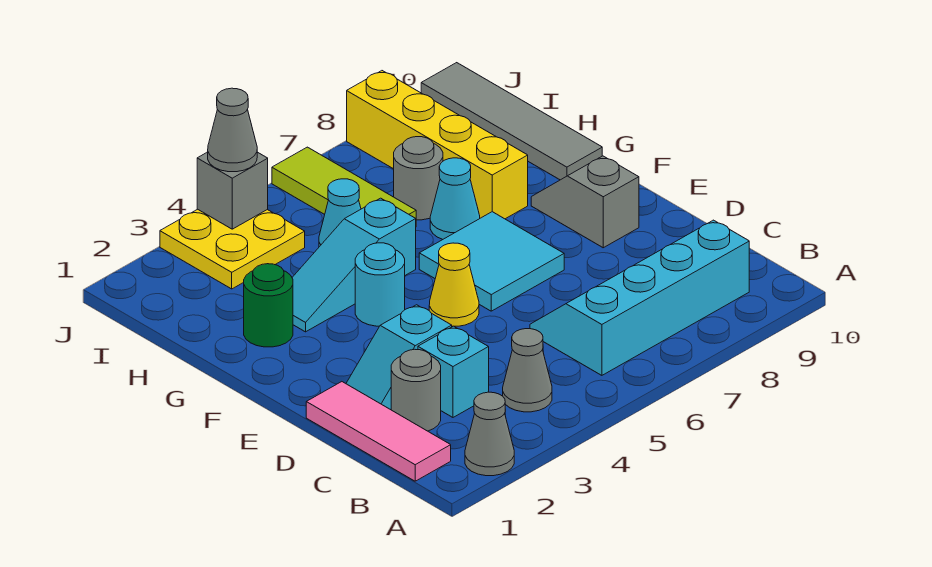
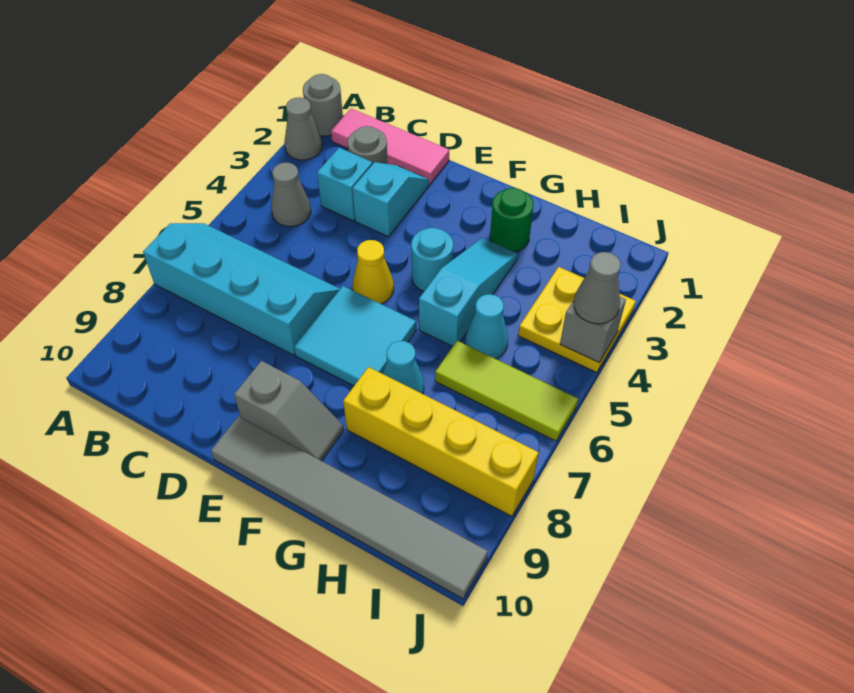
cyan 2x4 slope [530,220,749,375] -> cyan 2x4 slope turned to [143,223,340,355]
grey 1x4 tile [421,63,602,180] -> grey 1x6 tile [211,416,488,599]
grey 1x1 round brick [394,137,443,220] -> grey 1x1 round brick moved to [303,74,343,136]

